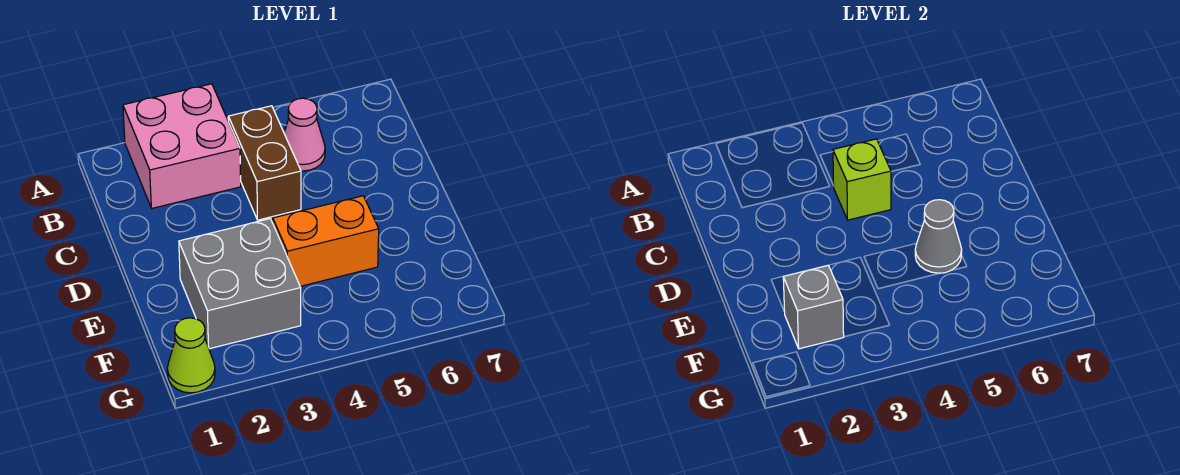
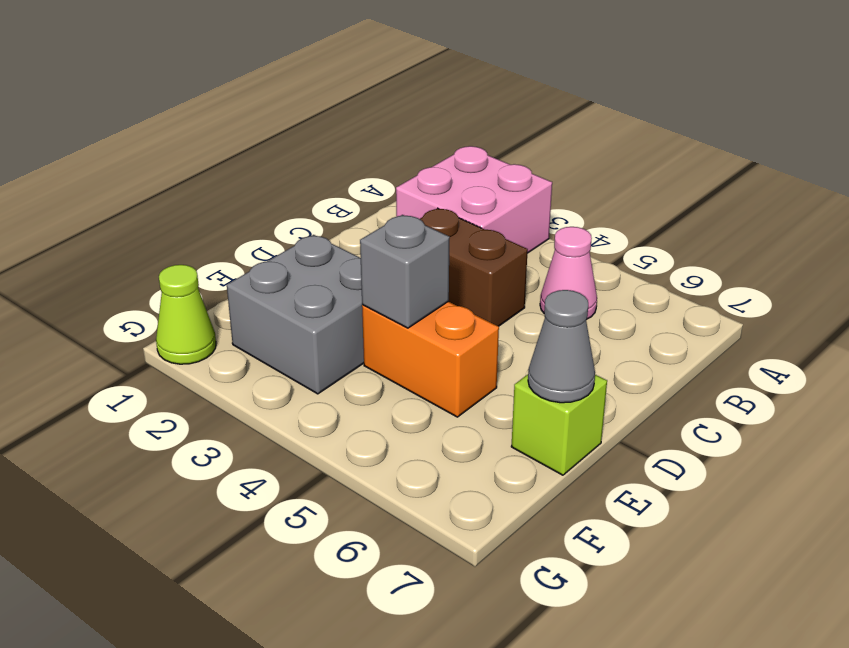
brown 1x2 brick [228,106,301,220] -> brown 1x2 brick turned to [420,208,528,326]
lime 1x1 brick [833,139,891,220] -> lime 1x1 brick moved to [511,375,607,475]
grey 1x1 cone [915,200,962,273] -> grey 1x1 cone moved to [528,290,595,403]
grey 1x1 brick [783,265,844,349] -> grey 1x1 brick moved to [360,215,450,328]

